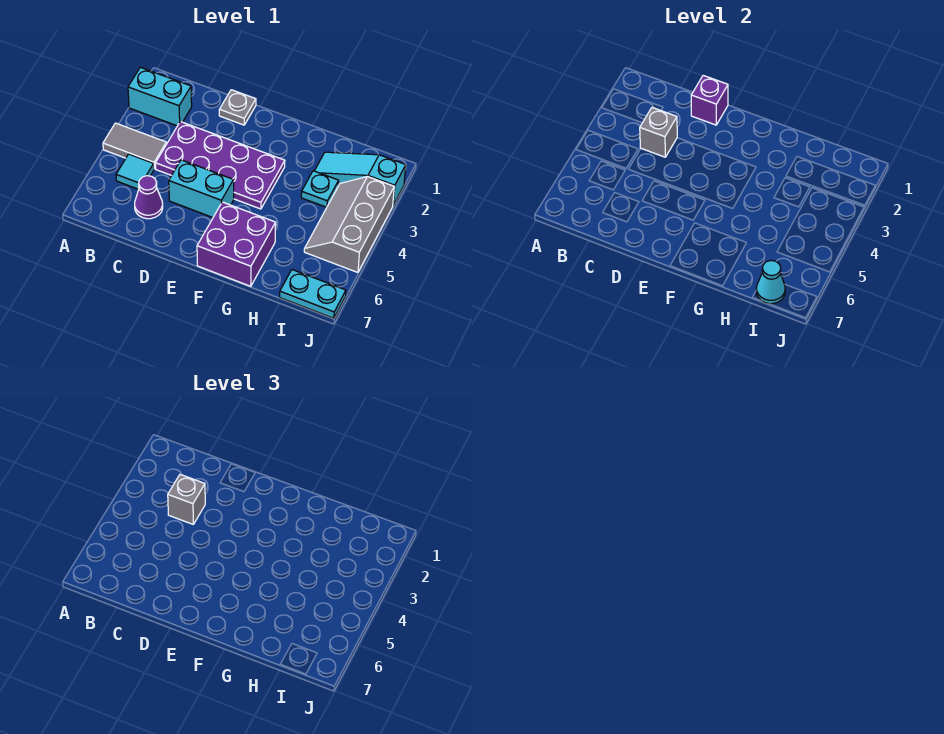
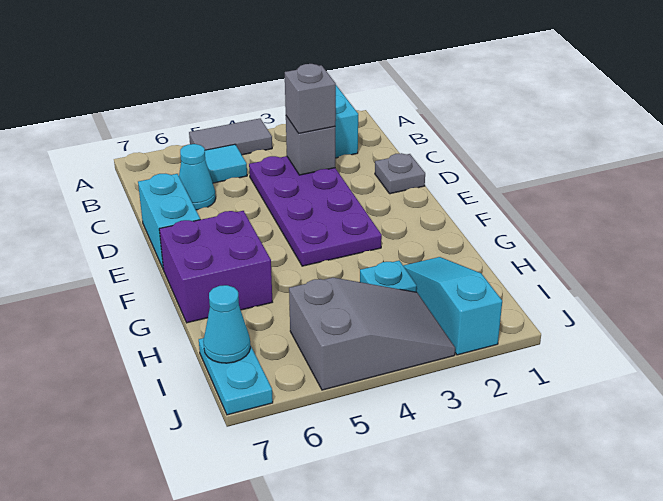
grey 1x2 tile [103,123,166,169] -> grey 1x2 tile turned to [189,119,272,155]
purple 1x1 cone [135,176,163,219] -> cyan 1x1 cone [179,144,216,210]
purple 1x1 brick [691,75,728,125] -> none
cyan 1x2 brick [169,160,234,217] -> cyan 1x2 brick moved to [138,174,200,270]
grey 2x3 slope [304,177,394,272] -> grey 2x3 slope turned to [289,278,455,390]

